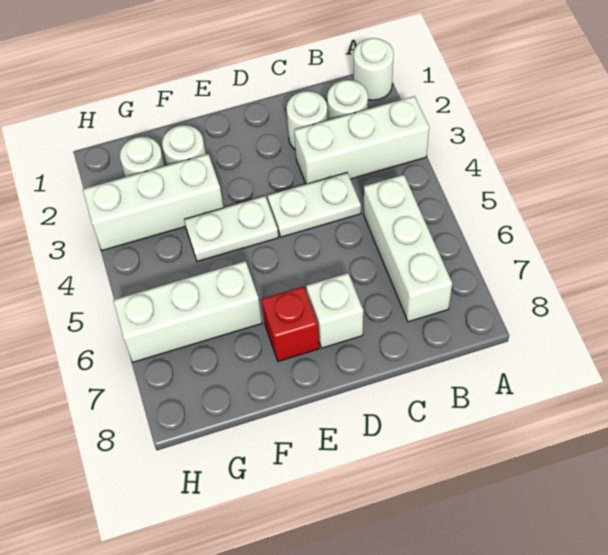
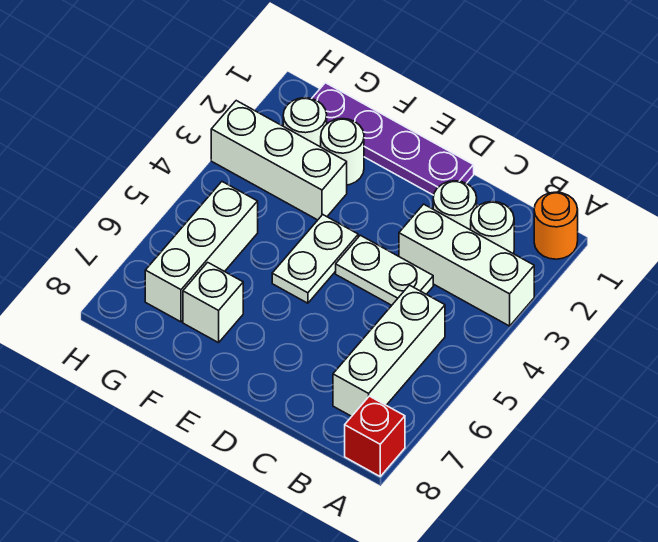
white 1x1 round brick [354,38,394,100] -> orange 1x1 round brick [534,192,578,259]
none -> purple 1x4 plate [312,83,474,195]
white 1x1 brick [306,273,363,348] -> white 1x1 brick moved to [183,262,243,343]
white 1x2 plate [184,196,279,262] -> white 1x2 plate turned to [272,215,358,303]
red 1x1 brick [261,286,319,361] -> red 1x1 brick moved to [345,396,405,476]
white 1x3 brick [113,261,262,362] -> white 1x3 brick turned to [145,182,258,322]

